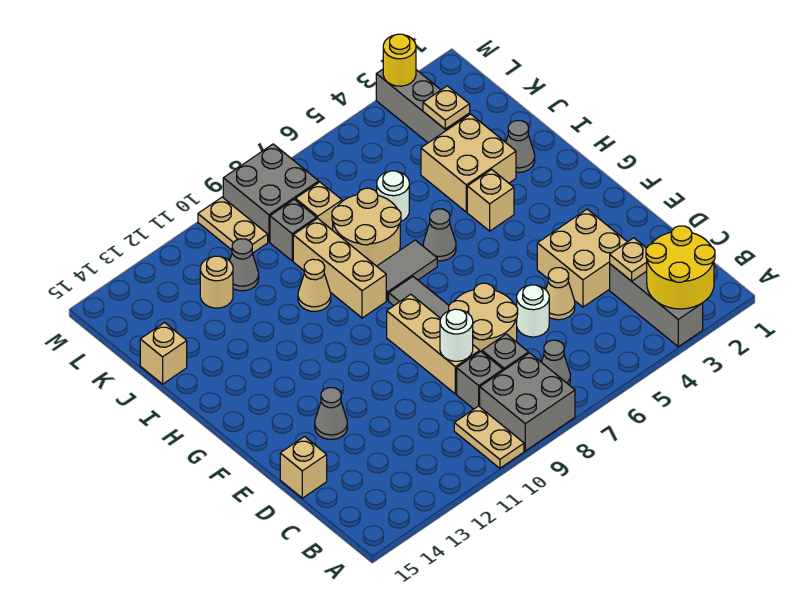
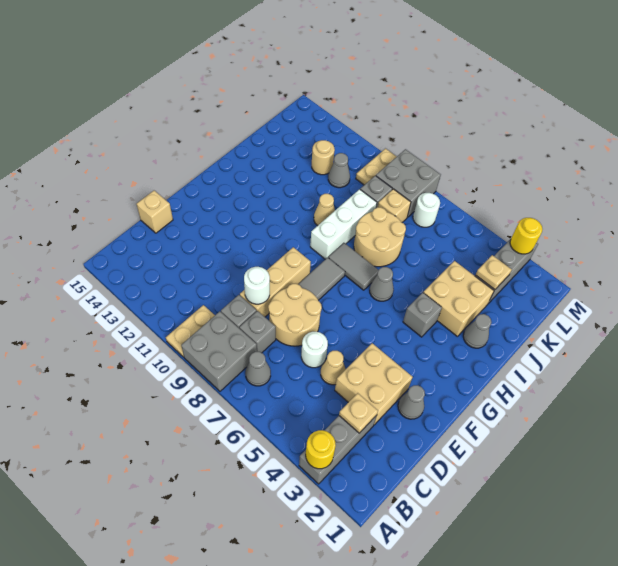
yellow 2x2 round brick [646,226,715,309] -> yellow 1x1 round brick [306,430,336,469]
grey 1x1 cone [315,388,347,440] -> grey 1x1 cone moved to [398,385,425,419]
tan 1x1 brick [467,170,514,231] -> grey 1x1 brick [403,293,442,337]
tan 1x3 brick [293,218,386,318] -> white 1x3 brick [310,189,377,259]
white 1x1 round brick [377,171,409,221] -> white 1x1 round brick moved to [413,193,440,227]
tan 1x1 brick [140,323,187,384] -> none

